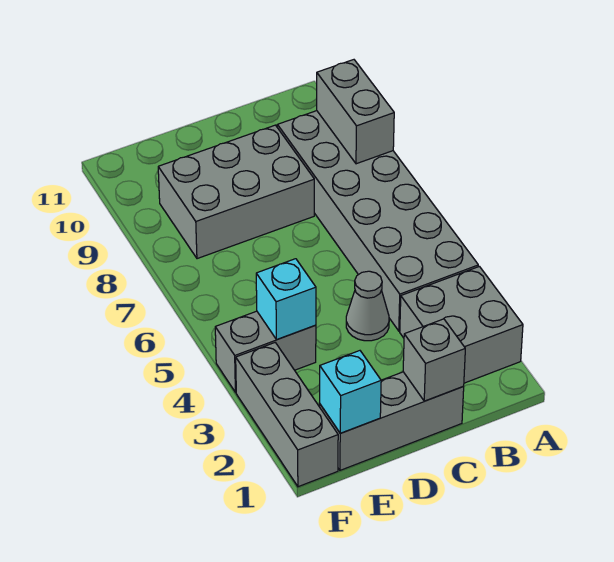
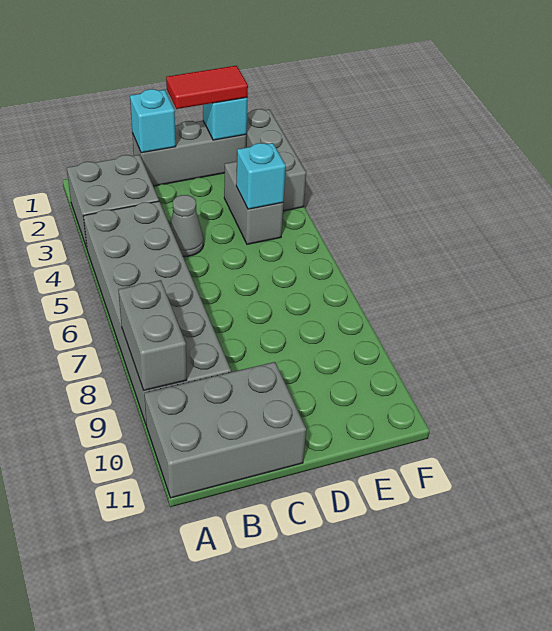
grey 1x1 brick [403,319,465,401] -> cyan 1x1 brick [130,89,176,153]
grey 2x3 brick [158,125,314,259] -> grey 2x3 brick moved to [144,362,306,498]
none -> red 1x2 tile [166,66,248,109]
grey 1x2 brick [215,311,316,392] -> grey 1x2 brick turned to [224,161,283,244]

